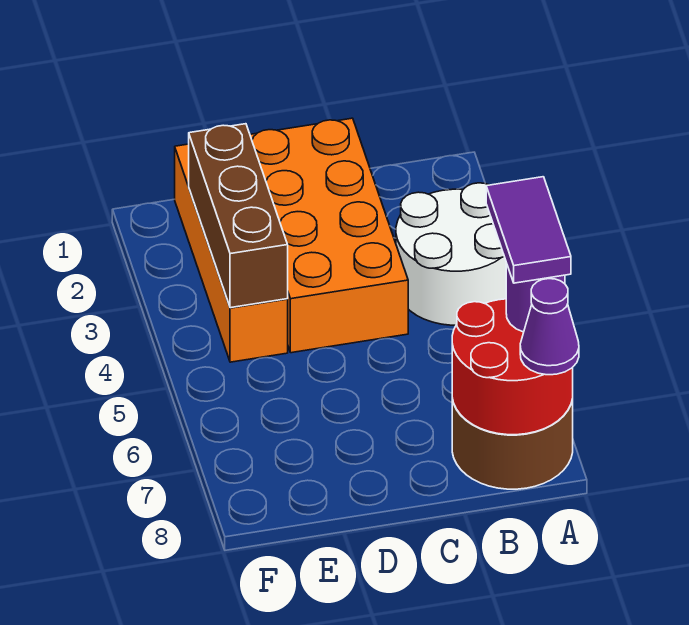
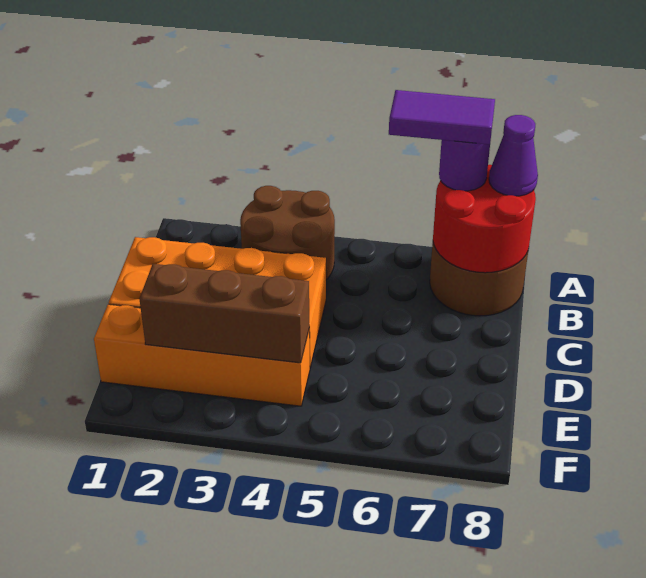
white 2x2 round brick [396,183,506,325] -> brown 2x2 round brick [240,186,335,280]

